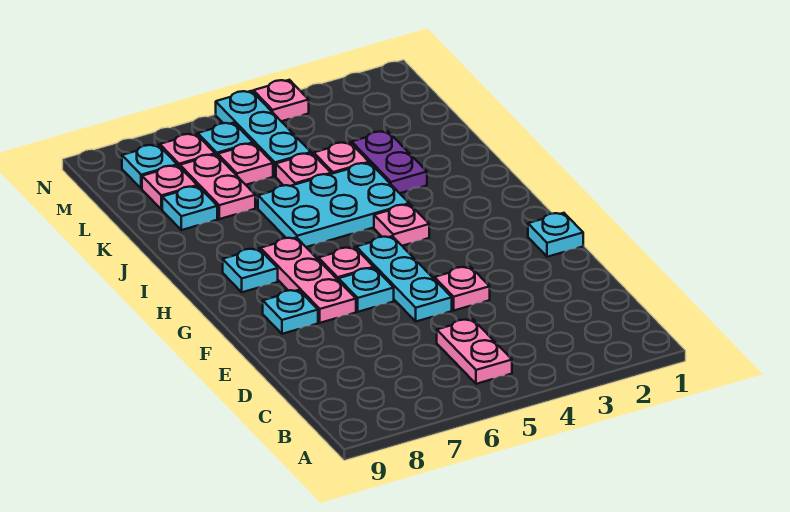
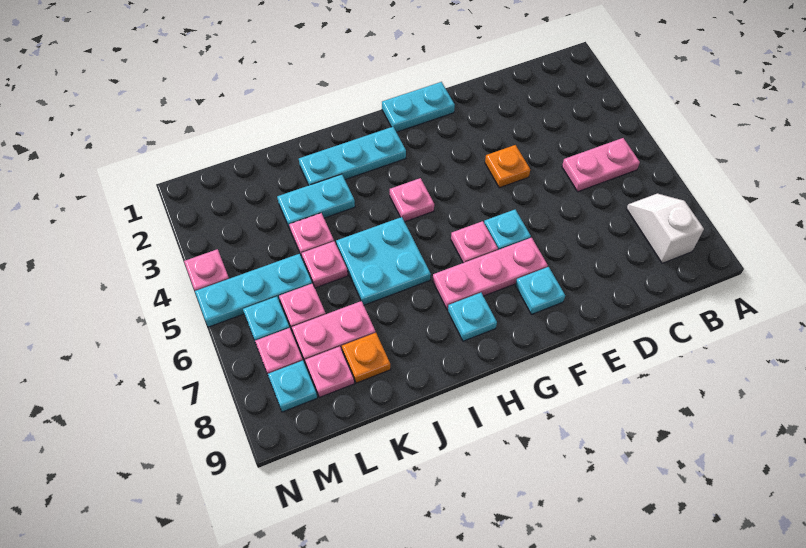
none -> white 1x2 slope [626,193,704,263]
pink 1x1 plate [434,267,490,310] -> orange 1x1 plate [485,145,530,188]
cyan 1x3 plate [356,236,452,322] -> cyan 1x3 plate moved to [299,127,406,185]
cyan 1x1 plate [528,213,583,257] -> cyan 1x2 plate [382,82,455,132]
cyan 2x3 plate [258,163,409,247] -> cyan 2x2 plate [336,217,431,305]
purple 1x2 plate [352,131,427,193] -> cyan 1x2 plate [277,174,355,229]
cyan 1x1 plate [162,186,217,230] -> orange 1x1 plate [342,333,391,383]

